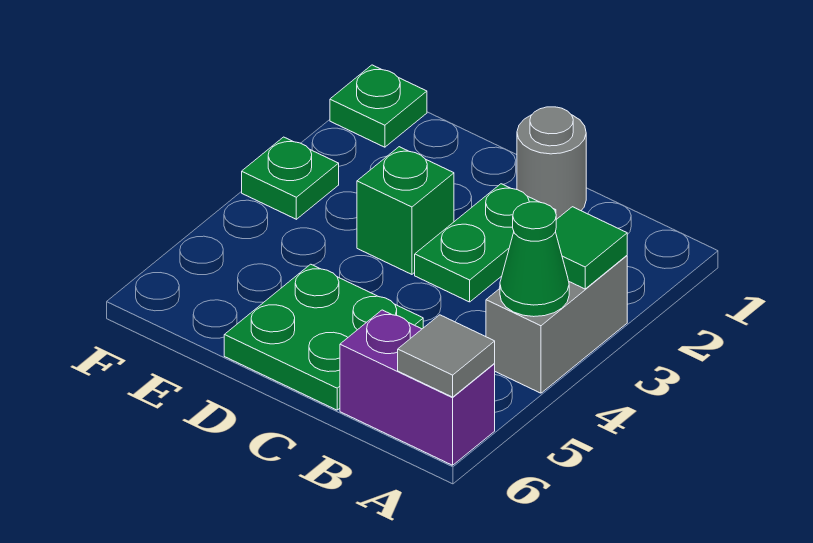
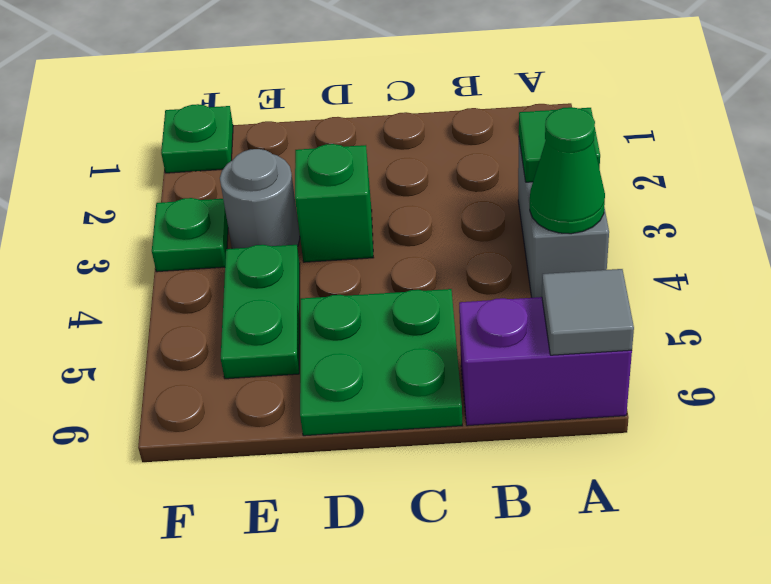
grey 1x1 round brick [517,107,586,220] -> grey 1x1 round brick moved to [220,149,300,249]
green 1x2 plate [415,184,556,302] -> green 1x2 plate moved to [221,245,300,379]

